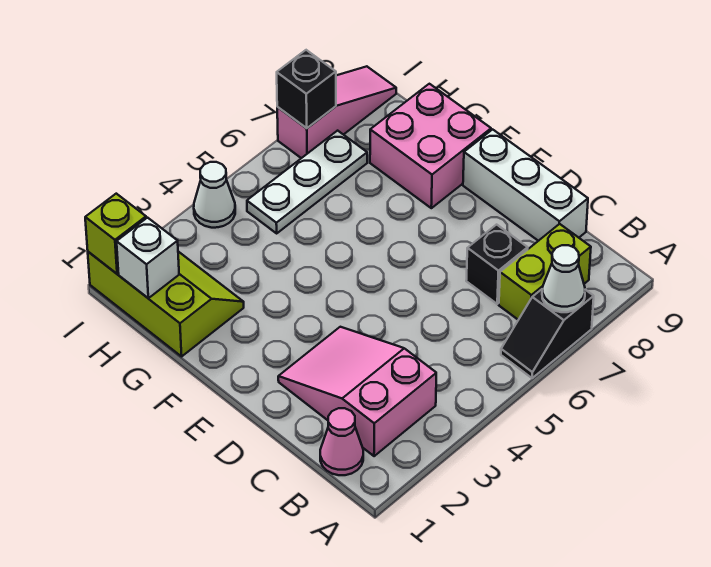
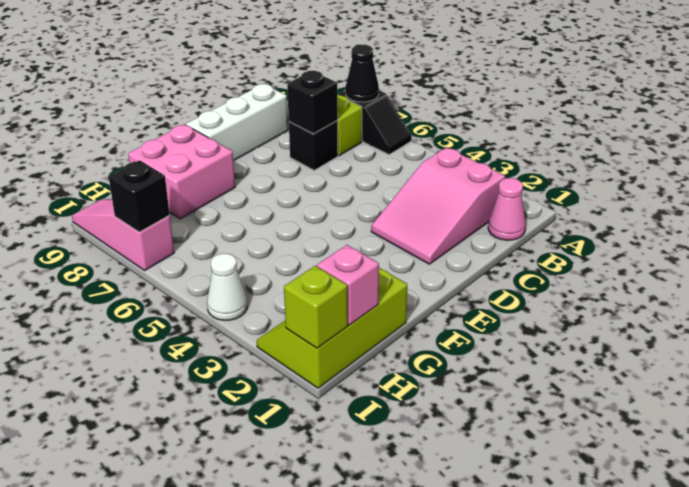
white 1x1 cone [542,245,585,312] -> black 1x1 cone [346,45,379,102]
none -> black 1x1 brick [287,71,338,134]
white 1x1 brick [117,218,179,298] -> pink 1x1 brick [317,245,379,325]
white 1x3 plate [247,131,367,233] -> none

